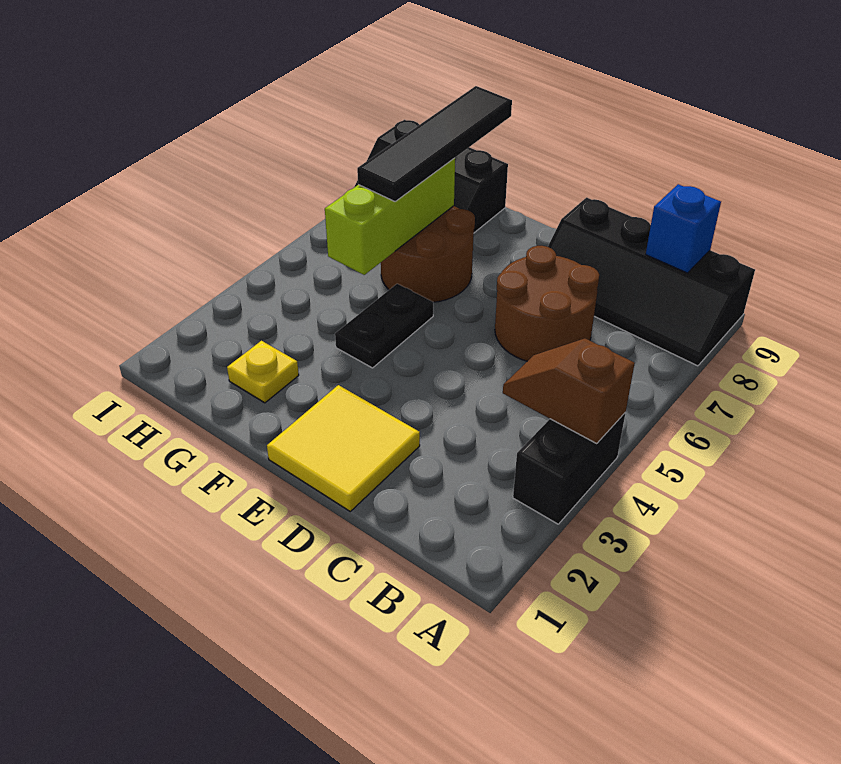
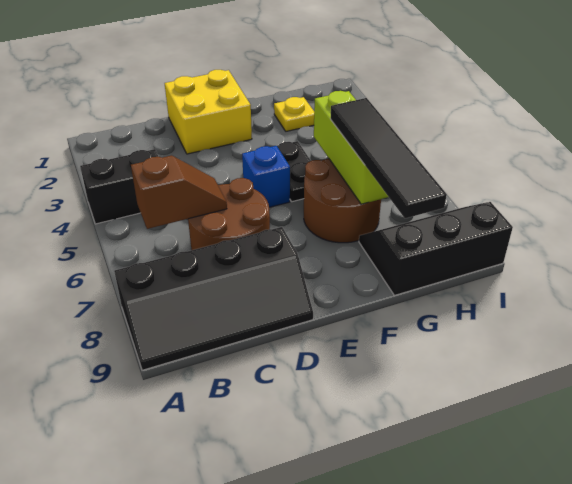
black 1x2 brick [513,413,625,524] -> black 1x2 brick turned to [80,149,158,224]
brown 1x2 slope [503,338,635,444] -> brown 1x2 slope moved to [131,155,227,229]
black 2x4 slope [548,198,755,366] -> black 2x4 slope turned to [114,227,313,370]
blue 1x1 brick [646,184,721,273] -> blue 1x1 brick moved to [242,146,290,207]
yellow 2x2 tile [267,385,420,511] -> yellow 2x2 brick [165,70,252,154]

